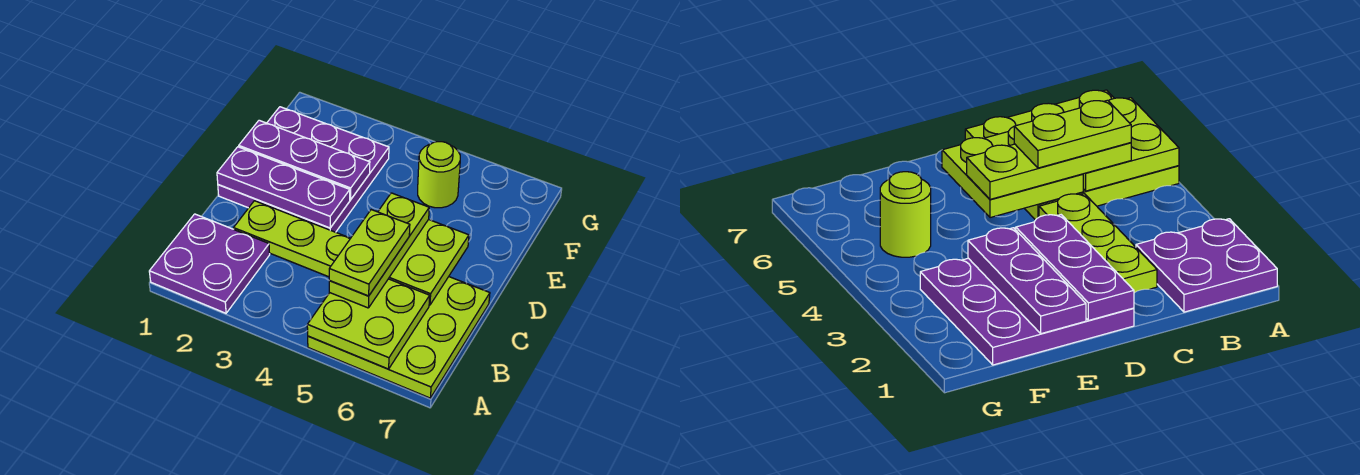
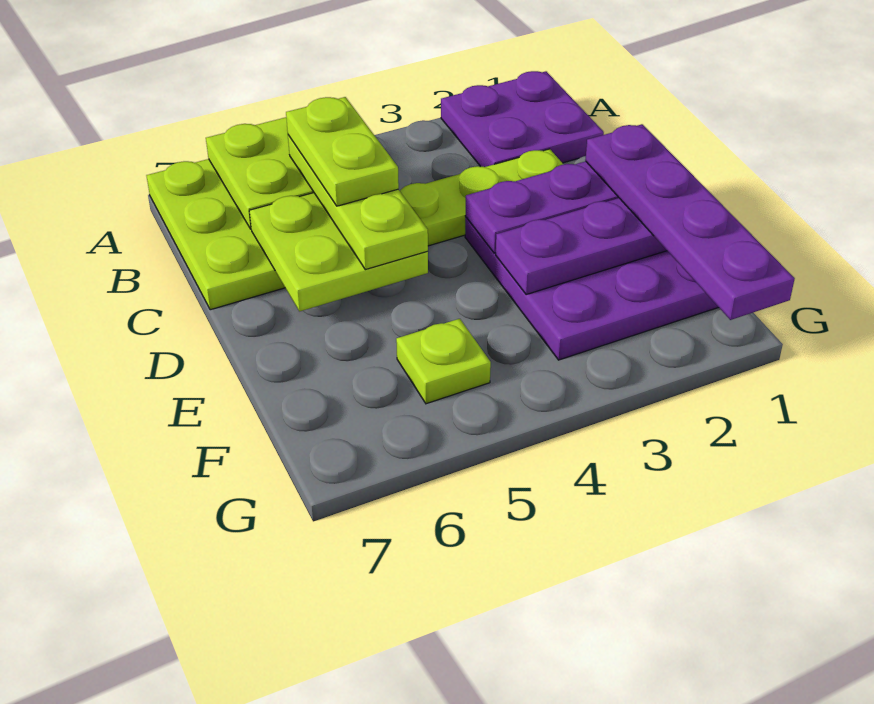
none -> purple 1x4 plate [585,124,795,320]
lime 1x1 round brick [418,142,460,208] -> lime 1x1 plate [396,319,491,404]

